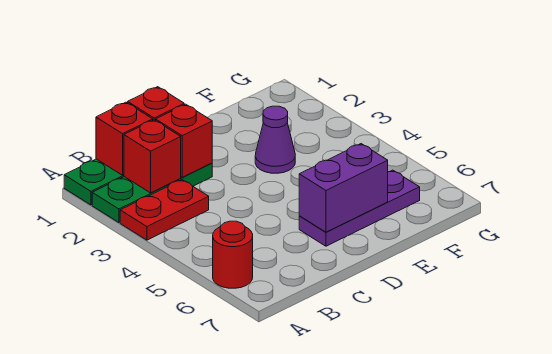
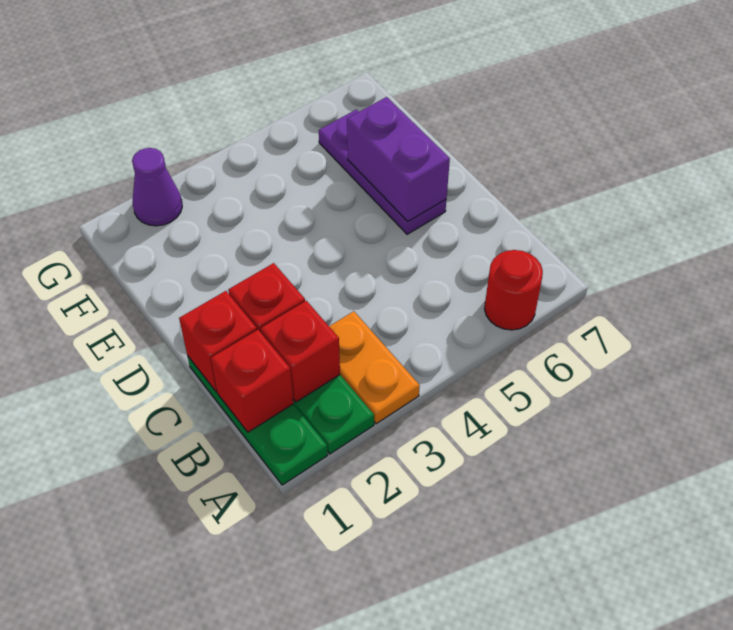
red 1x2 plate [120,180,209,240] -> orange 1x2 plate [329,311,420,424]
purple 1x1 cone [255,106,295,173] -> purple 1x1 cone moved to [132,148,182,226]

